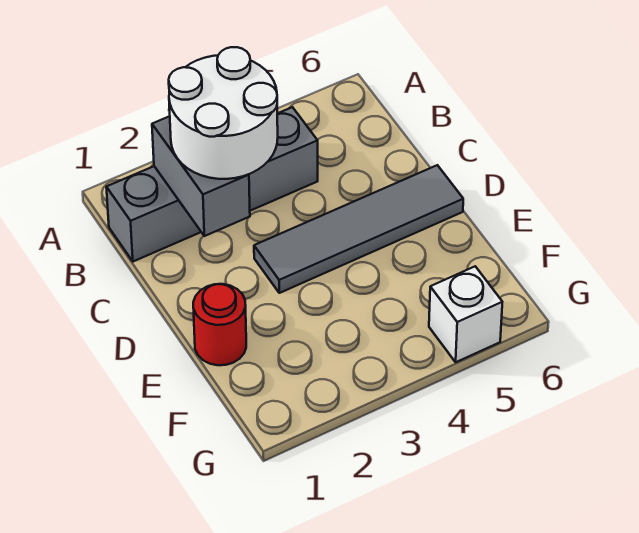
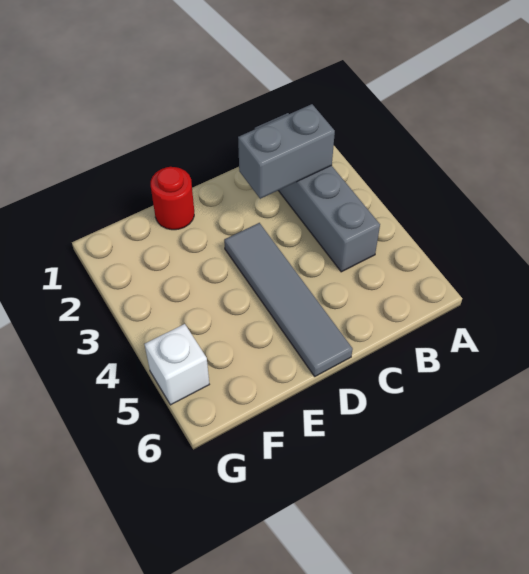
white 2x2 round brick [169,47,278,179] -> none

